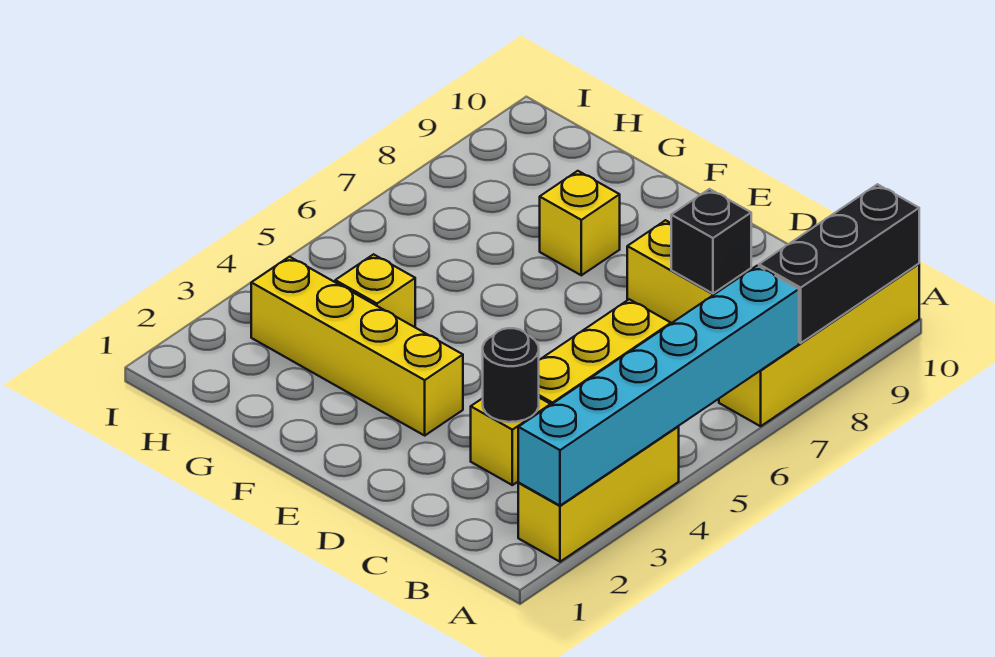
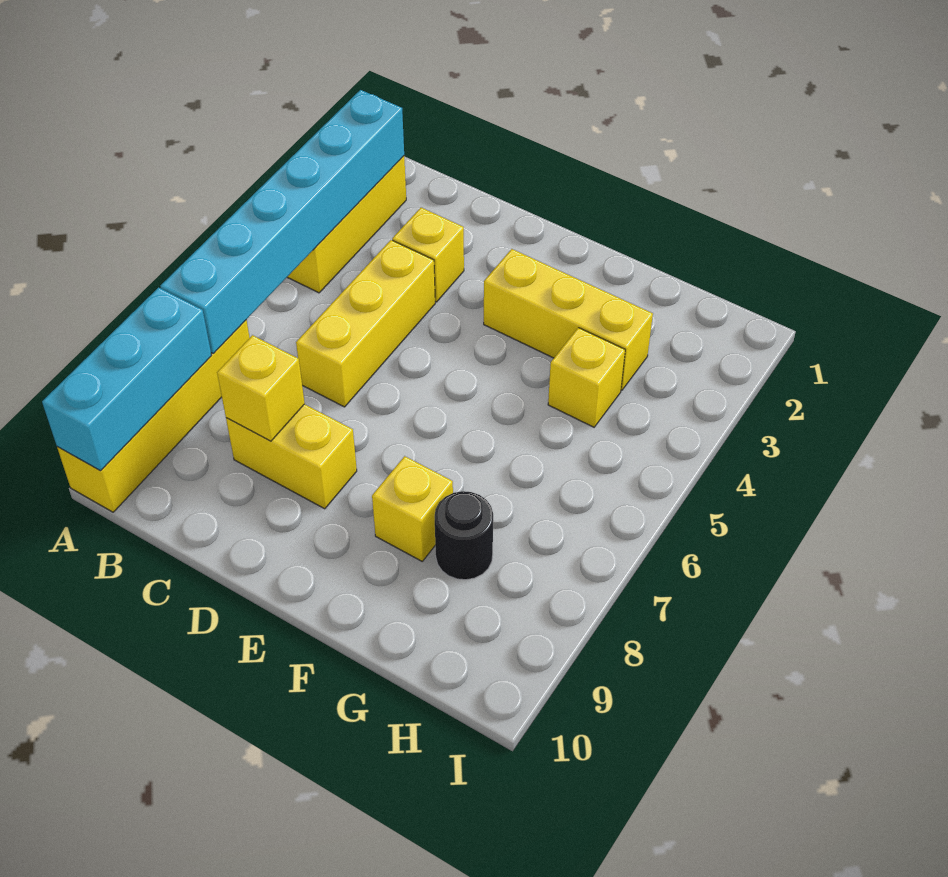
black 1x3 brick [759,184,919,343] -> cyan 1x3 brick [42,288,211,471]
black 1x1 round brick [483,328,539,422] -> black 1x1 round brick moved to [435,491,493,580]
black 1x1 brick [671,189,751,293] -> yellow 1x1 brick [217,335,305,441]
yellow 1x4 brick [251,257,463,435] -> yellow 1x3 brick [484,249,653,390]

